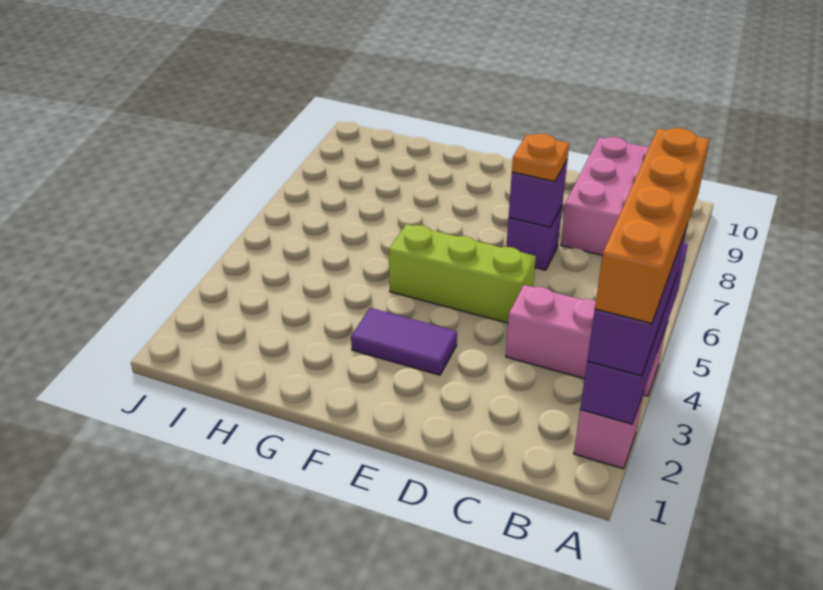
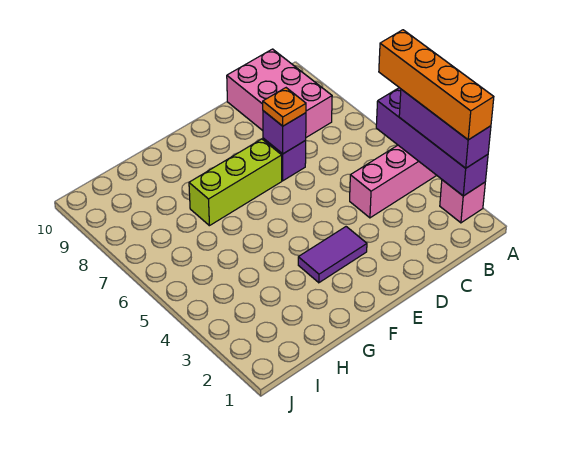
lime 1x3 brick [389,224,536,323] -> lime 1x3 brick moved to [189,139,282,226]

